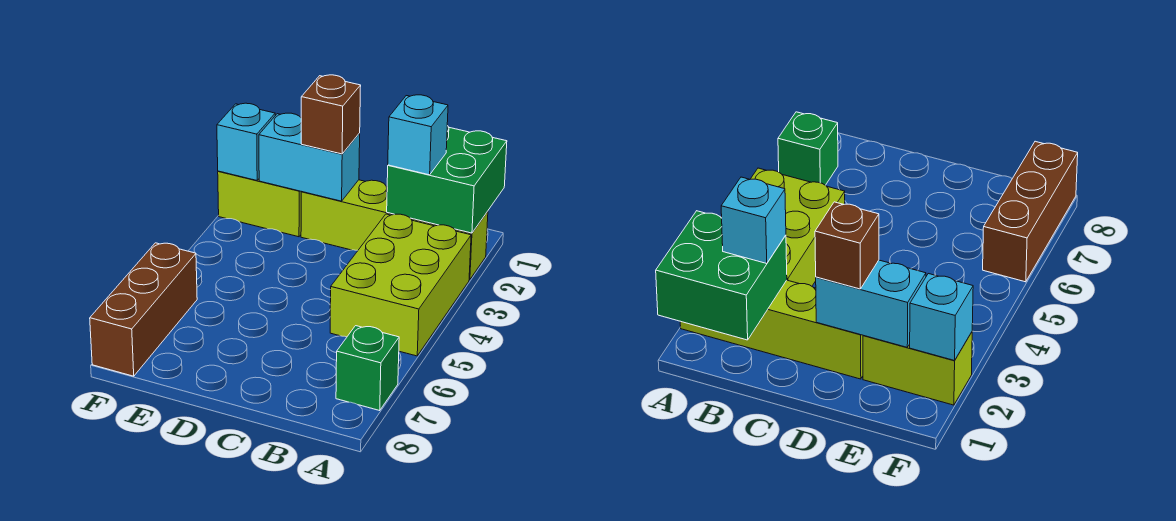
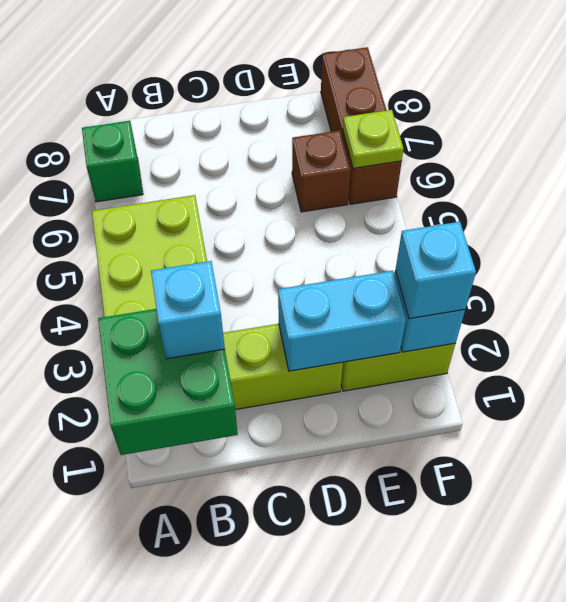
brown 1x1 brick [301,75,361,154] -> brown 1x1 brick moved to [292,130,351,212]
none -> cyan 1x1 brick [396,222,476,319]
none -> lime 1x1 plate [343,110,404,168]

